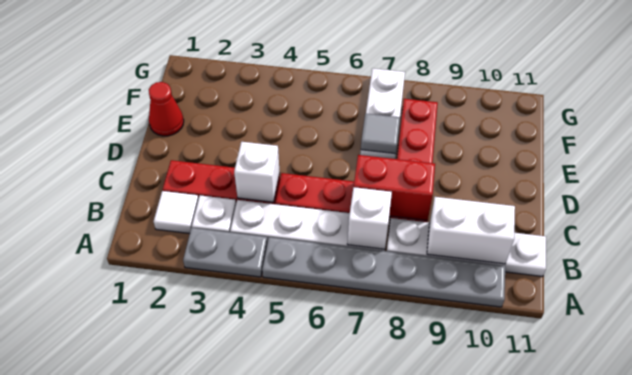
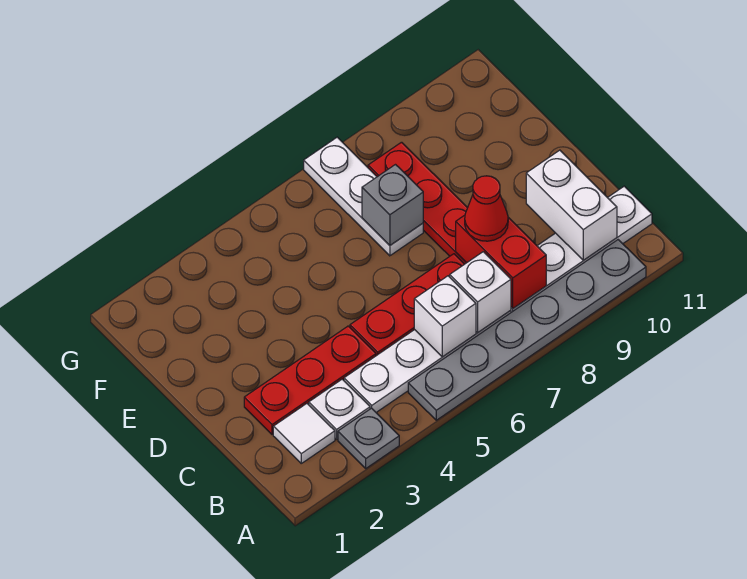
grey 1x2 plate [183,228,267,277] -> grey 1x1 plate [338,408,399,468]
white 1x2 brick [427,197,515,264] -> white 1x2 brick turned to [526,150,617,260]
white 1x1 brick [234,142,280,202] -> white 1x1 brick moved to [414,276,476,357]
red 1x2 brick [354,155,435,221] -> red 1x2 brick turned to [456,215,546,308]
red 1x1 cone [149,82,184,136] -> red 1x1 cone moved to [465,176,508,241]
grey 1x1 tile [361,113,400,154] -> grey 1x1 brick [362,165,423,245]

